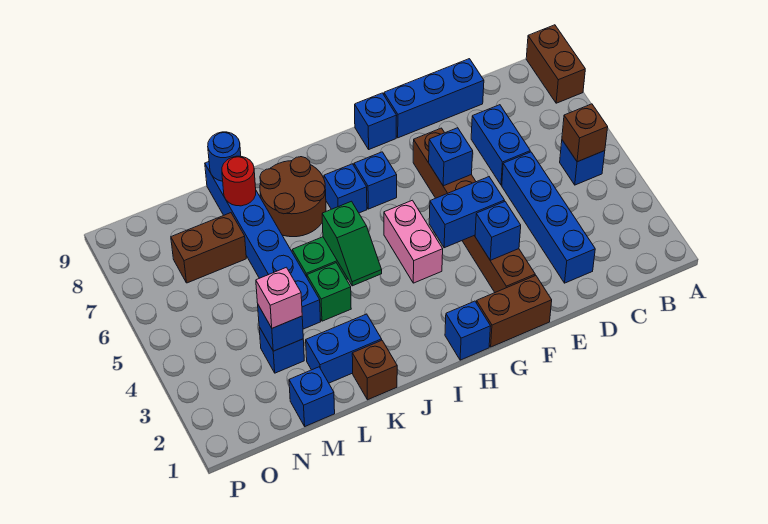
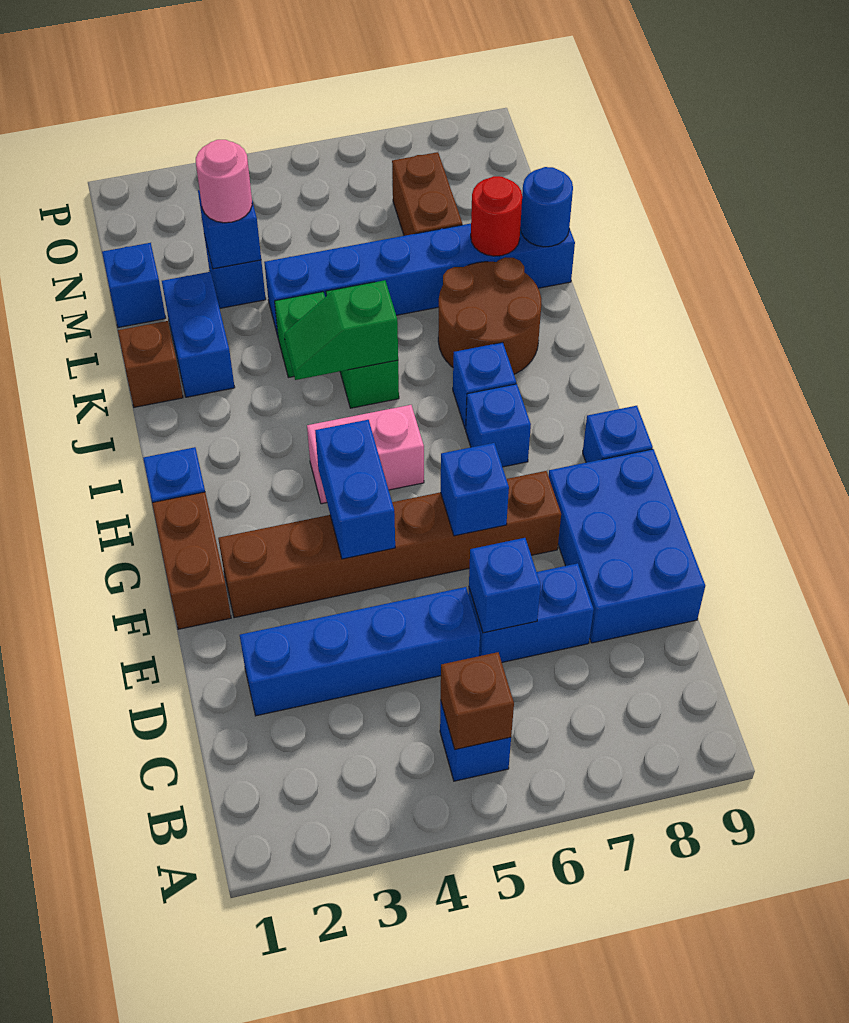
brown 1x2 brick [526,25,585,103] -> none
blue 1x3 brick [384,59,484,138] -> blue 2x3 brick [549,449,705,643]
blue 1x1 brick [475,202,521,260] -> blue 1x1 brick moved to [469,538,541,633]
pink 1x1 brick [256,267,302,328] -> pink 1x1 round brick [196,140,252,223]

